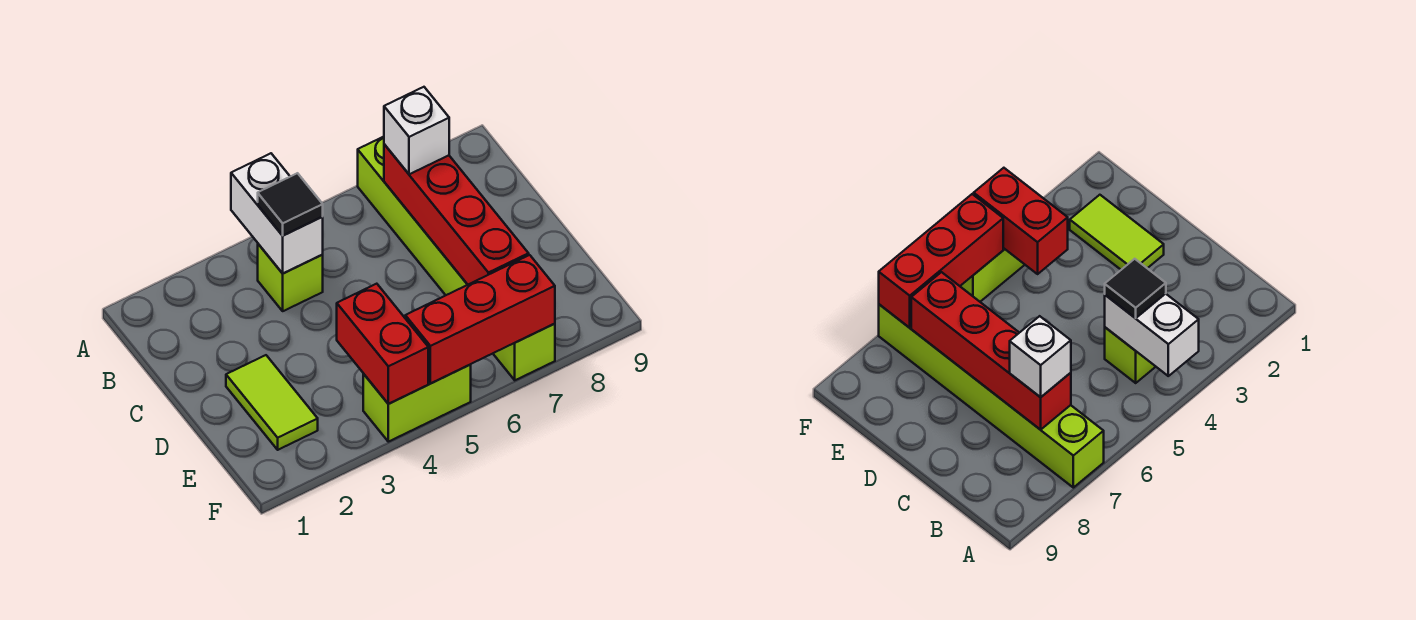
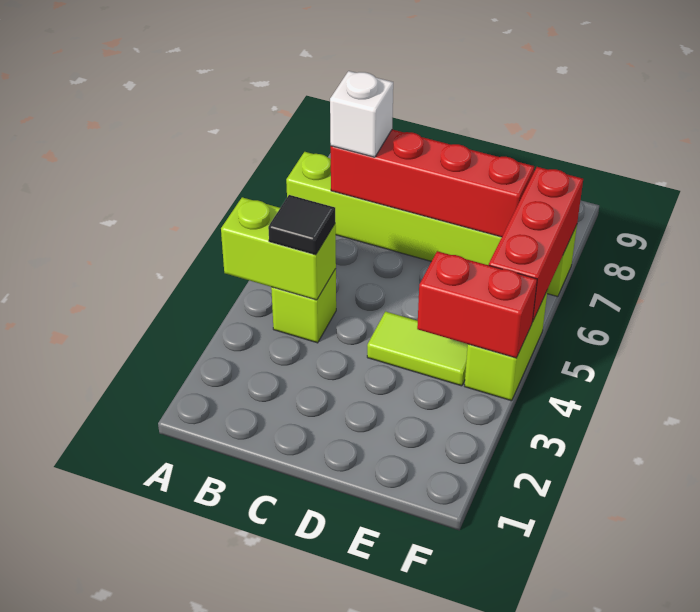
white 1x2 brick [231,153,323,273] -> lime 1x2 brick [221,197,336,300]
lime 1x2 tile [226,355,318,450] -> lime 1x2 tile moved to [367,311,468,386]

